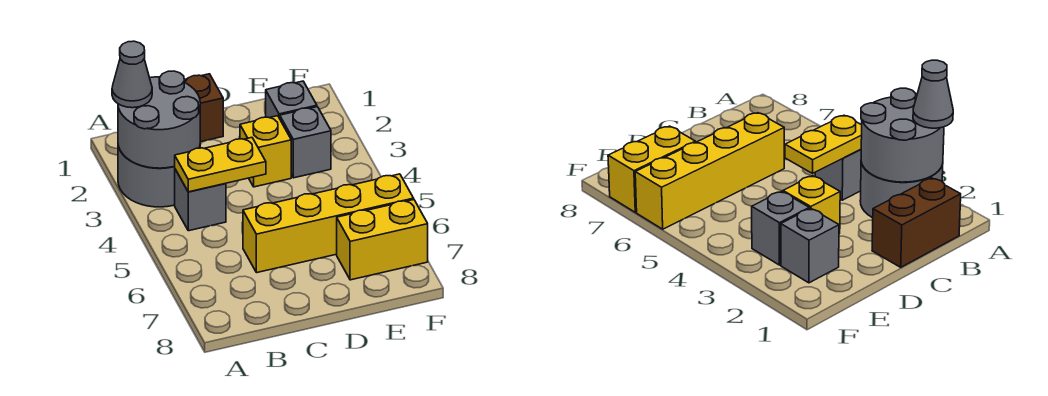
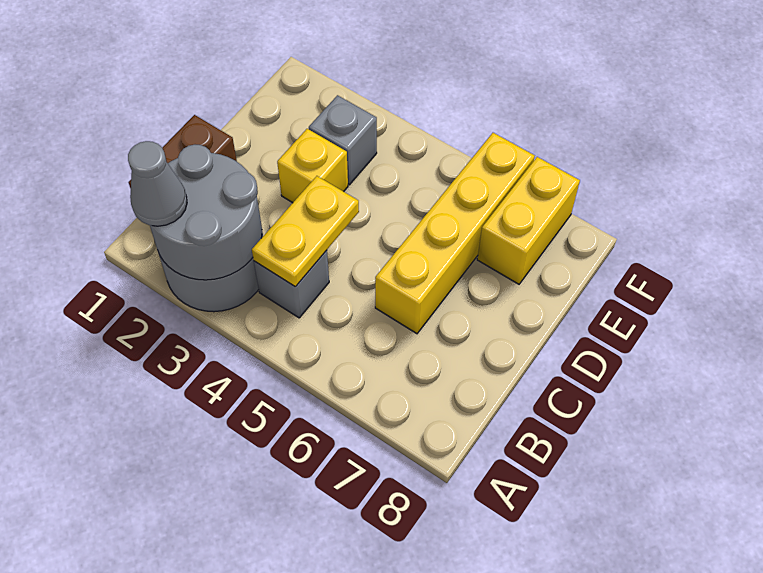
grey 1x1 brick [266,81,317,118] -> none

